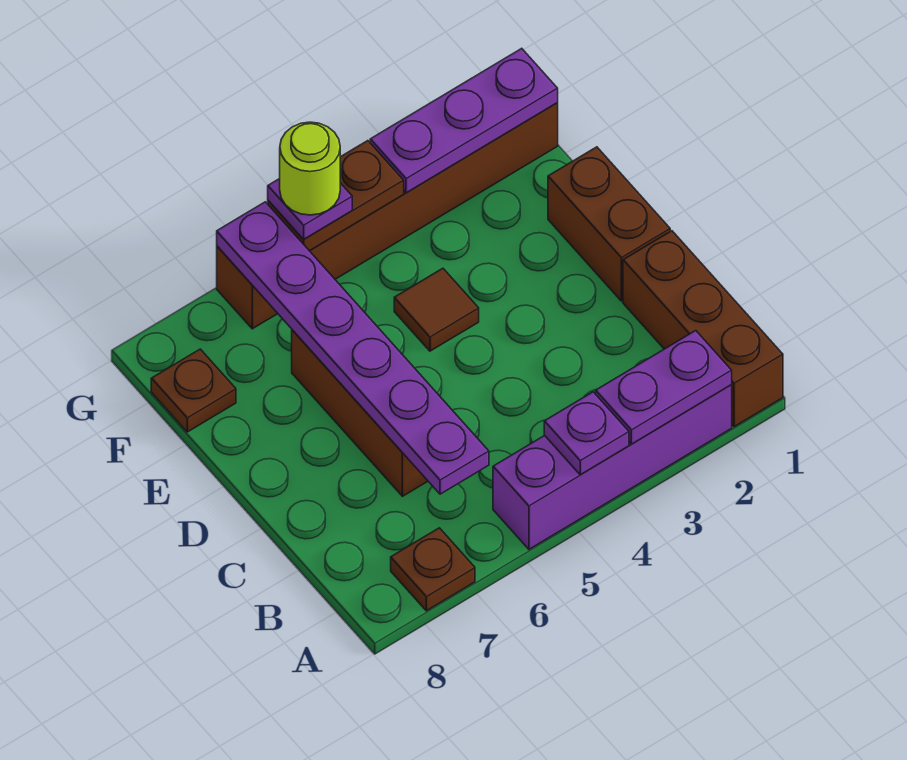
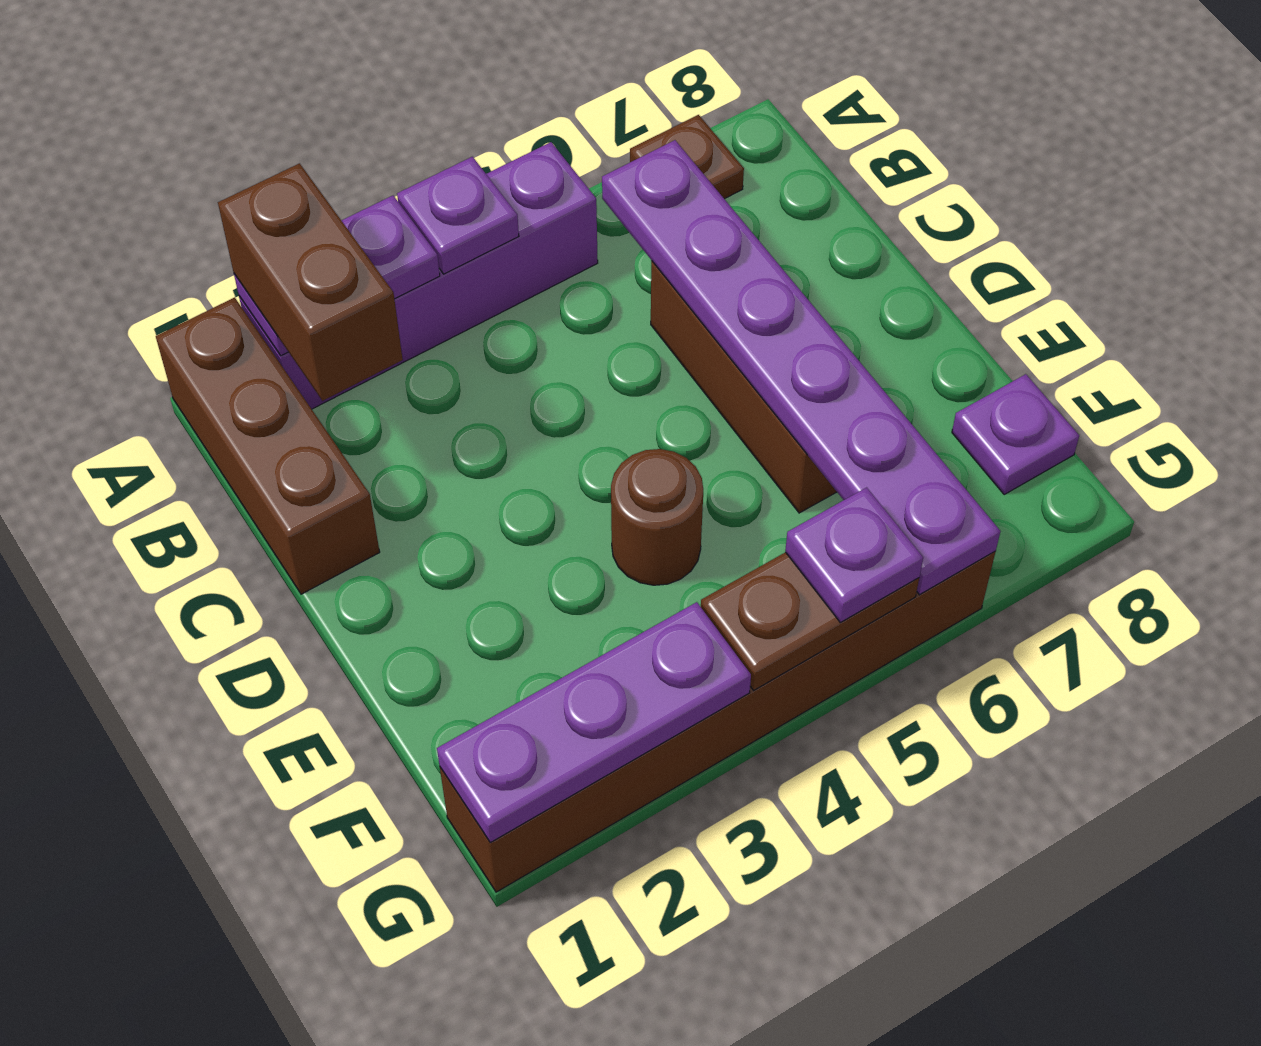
brown 1x2 brick [548,147,670,301] -> brown 1x2 brick moved to [218,163,403,401]
brown 1x1 tile [394,268,479,351] -> brown 1x1 round brick [611,449,703,585]
brown 1x1 plate [151,349,236,432] -> purple 1x1 plate [952,374,1079,494]
lime 1x1 round brick [280,122,340,215] -> none

